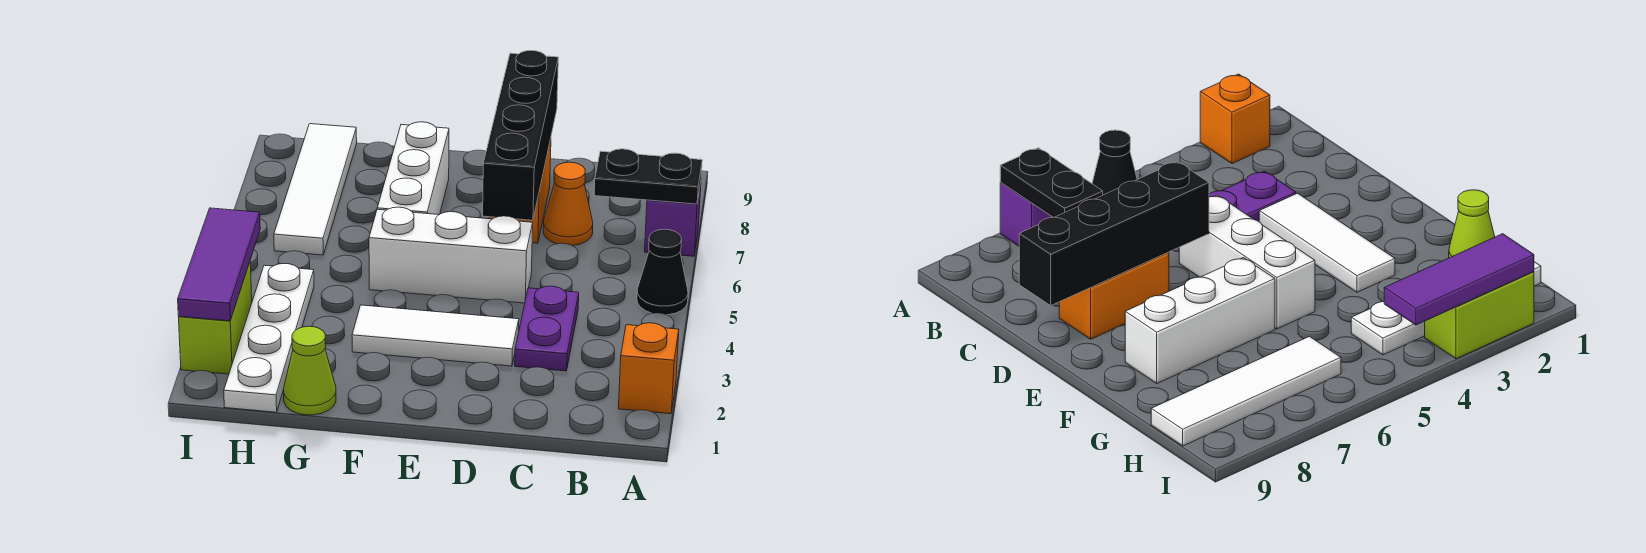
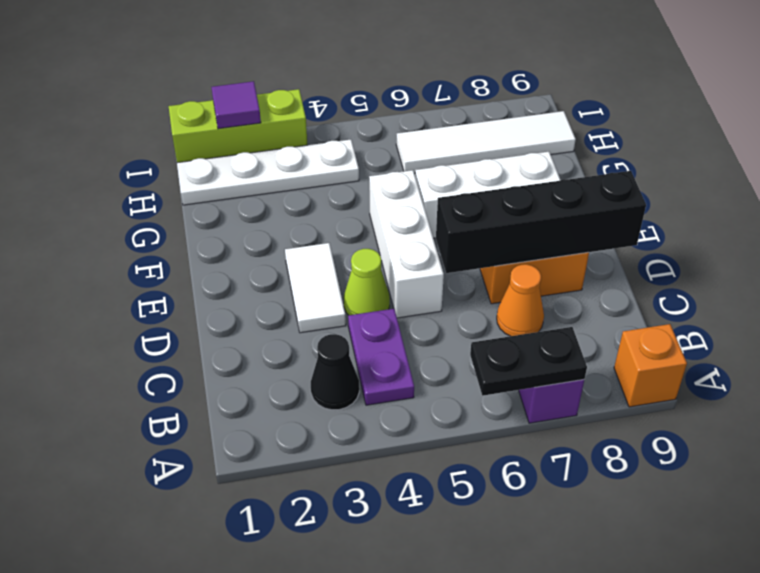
orange 1x1 brick [618,323,679,414] -> orange 1x1 brick moved to [614,324,687,407]
black 1x1 cone [637,229,688,315] -> black 1x1 cone moved to [311,334,359,410]
black 1x2 plate [594,149,702,204] -> black 1x2 plate turned to [470,327,587,396]
purple 1x2 plate [515,286,579,371] -> purple 1x2 plate turned to [348,309,414,405]
white 1x3 tile [352,305,519,366] -> white 1x2 tile [285,243,346,333]
lime 1x1 cone [284,326,336,415] -> lime 1x1 cone moved to [344,249,390,315]
lime 1x2 brick [179,263,252,374] -> lime 1x3 brick [169,89,307,163]
purple 1x3 tile [178,208,260,321] -> purple 1x1 tile [212,81,261,129]

